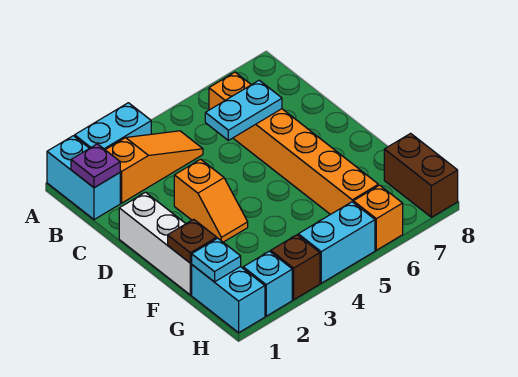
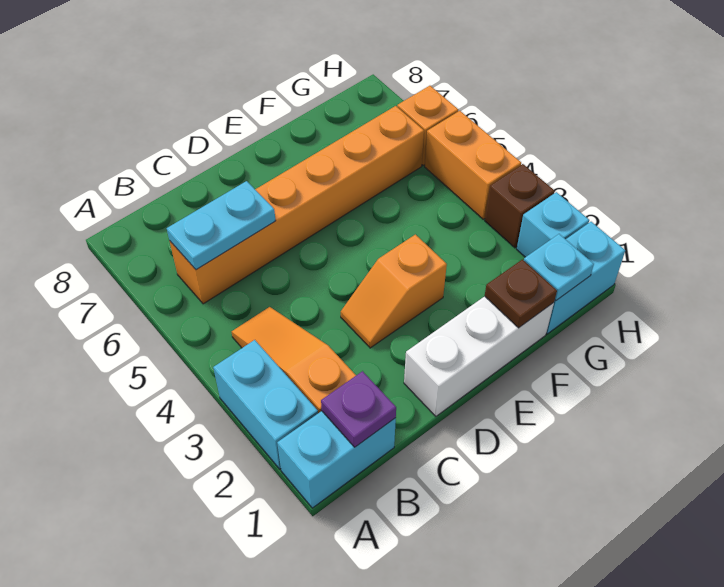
cyan 1x2 plate [205,80,282,140] -> cyan 1x2 plate turned to [167,181,275,270]
orange 1x2 slope [174,159,248,242] -> orange 1x2 slope turned to [341,235,447,348]
brown 1x2 brick [384,133,458,217] -> none
cyan 1x2 brick [298,202,375,283] -> orange 1x2 brick [425,111,521,219]

